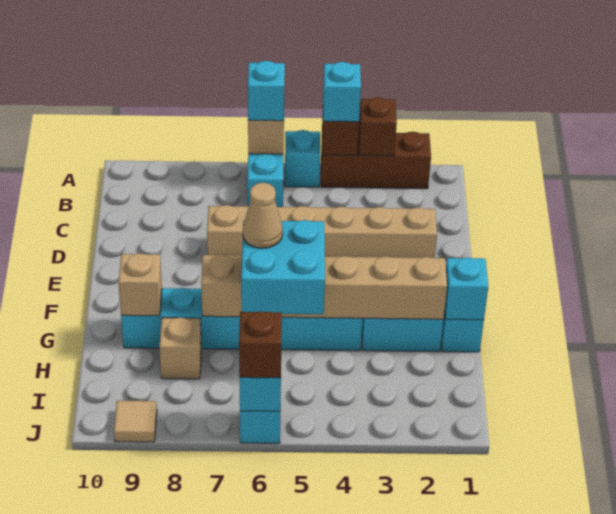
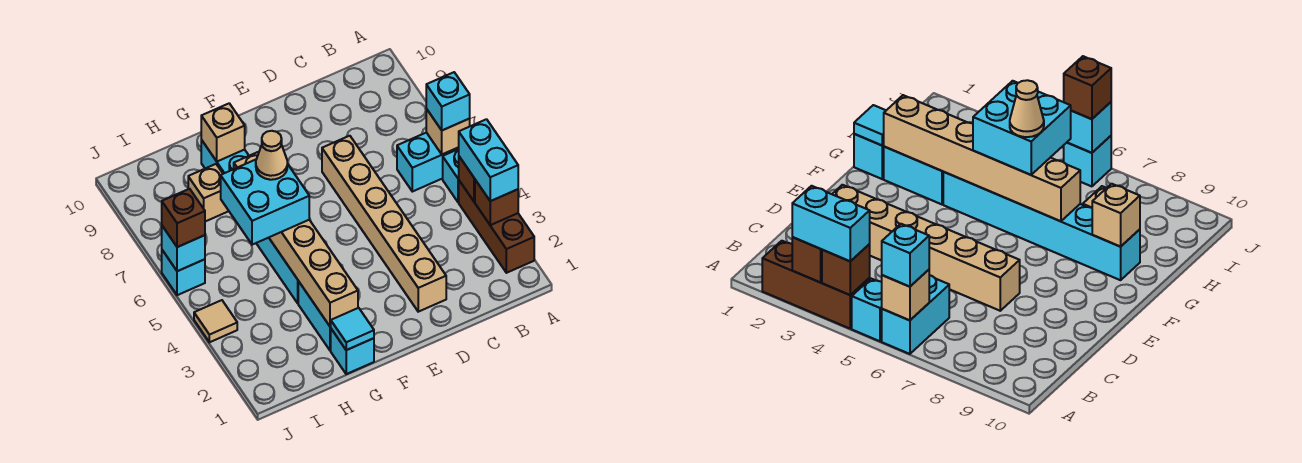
cyan 1x1 brick [323,62,361,122] -> cyan 1x2 brick [458,119,518,201]
cyan 1x1 brick [445,257,488,320] -> cyan 1x1 tile [330,308,374,350]
tan 1x1 tile [114,401,157,442] -> tan 1x1 tile moved to [194,300,237,342]

